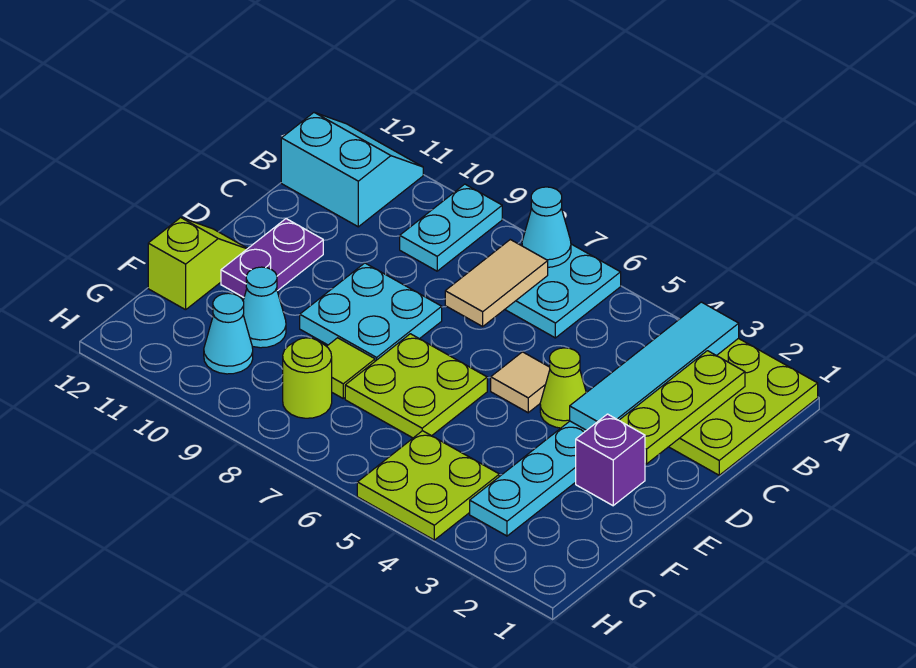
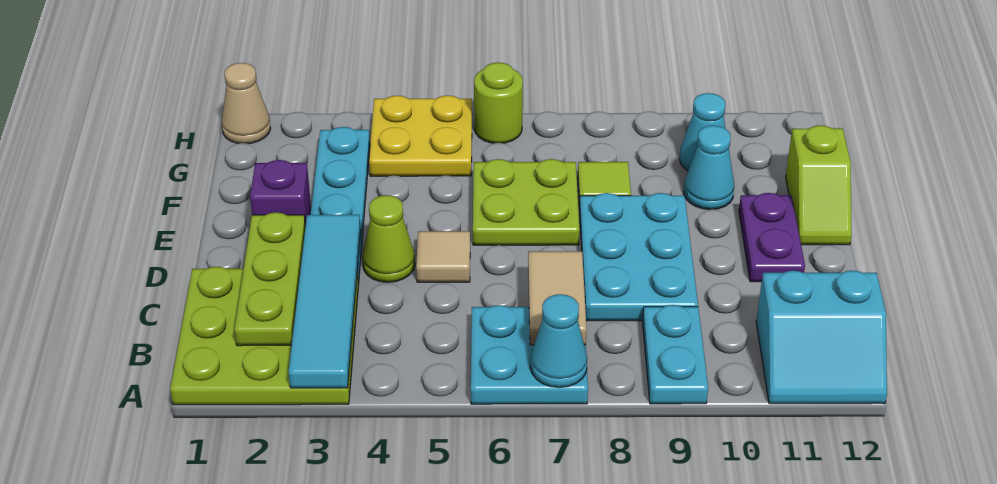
cyan 2x2 plate [300,263,442,361] -> cyan 2x3 plate [580,193,698,321]
lime 2x2 plate [357,431,499,540] -> yellow 2x2 plate [369,95,472,176]
lime 1x1 round brick [283,338,332,418] -> lime 1x1 round brick moved to [474,63,523,143]
none -> tan 1x1 cone [222,63,271,144]

